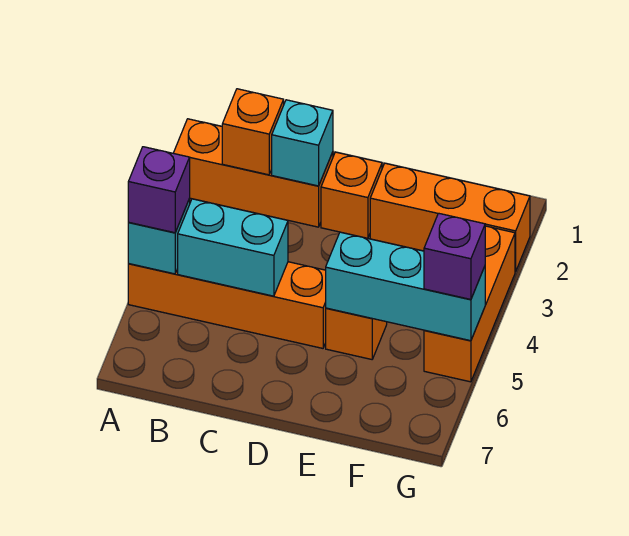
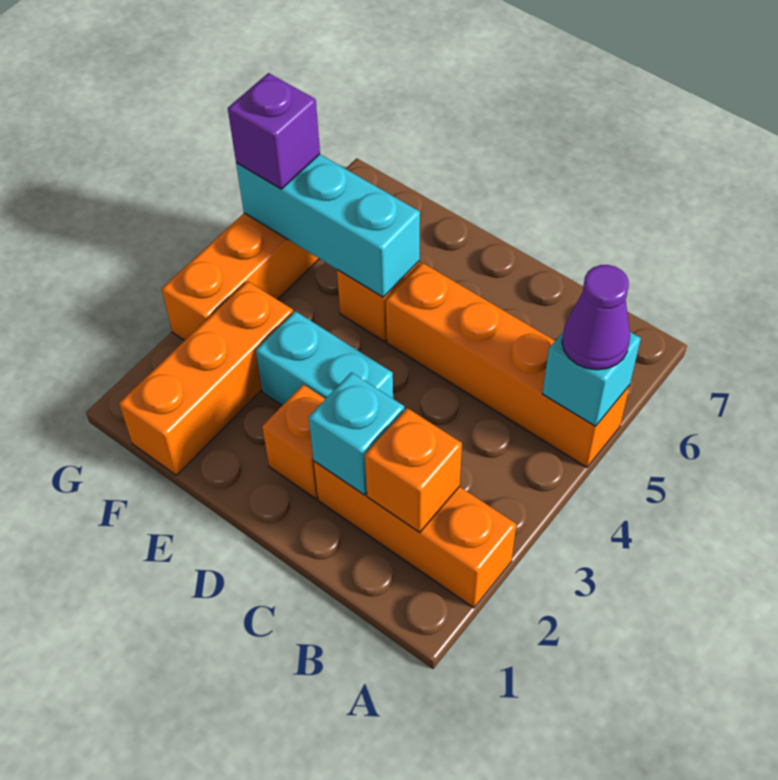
purple 1x1 brick [128,147,190,233] -> purple 1x1 cone [562,265,630,370]
cyan 1x2 brick [178,199,288,296] -> cyan 1x2 brick moved to [256,311,393,405]
orange 1x3 brick [370,163,530,272] -> orange 1x3 brick turned to [119,281,293,475]

